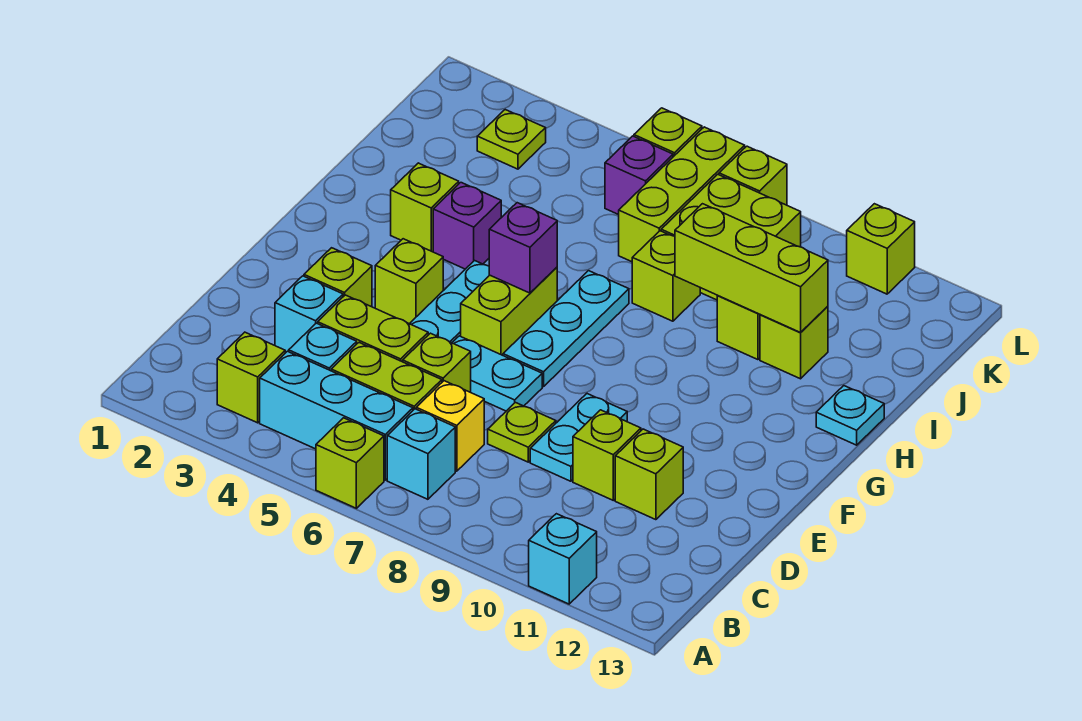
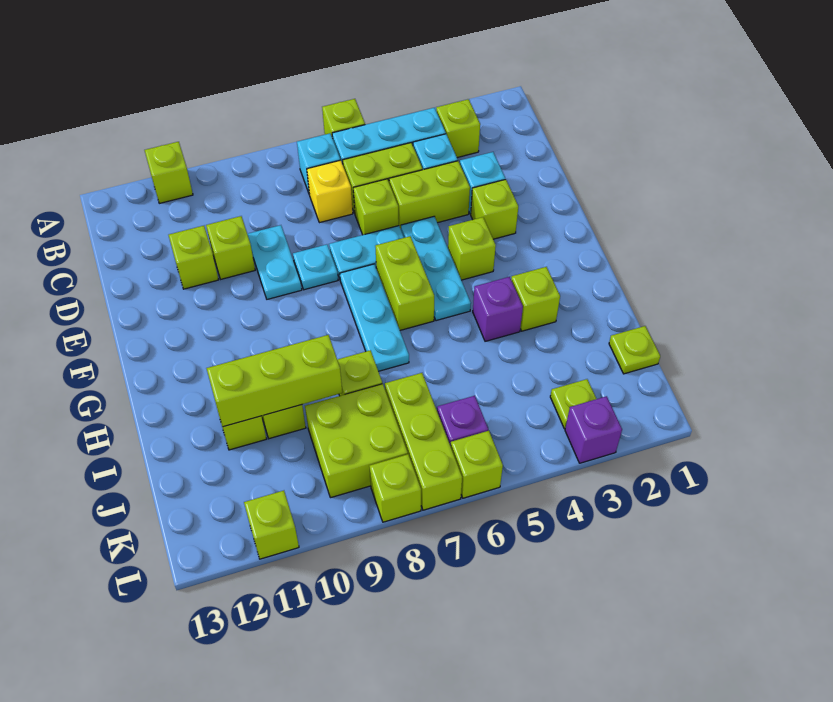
cyan 1x1 brick [529,514,597,604] -> lime 1x1 brick [145,142,193,203]
lime 1x1 plate [488,403,556,462] -> lime 1x1 plate moved to [609,326,660,374]
purple 1x1 brick [489,203,557,293] -> purple 1x1 brick moved to [565,396,622,463]
cyan 1x1 plate [816,386,884,445] -> cyan 1x1 plate moved to [293,244,338,290]

